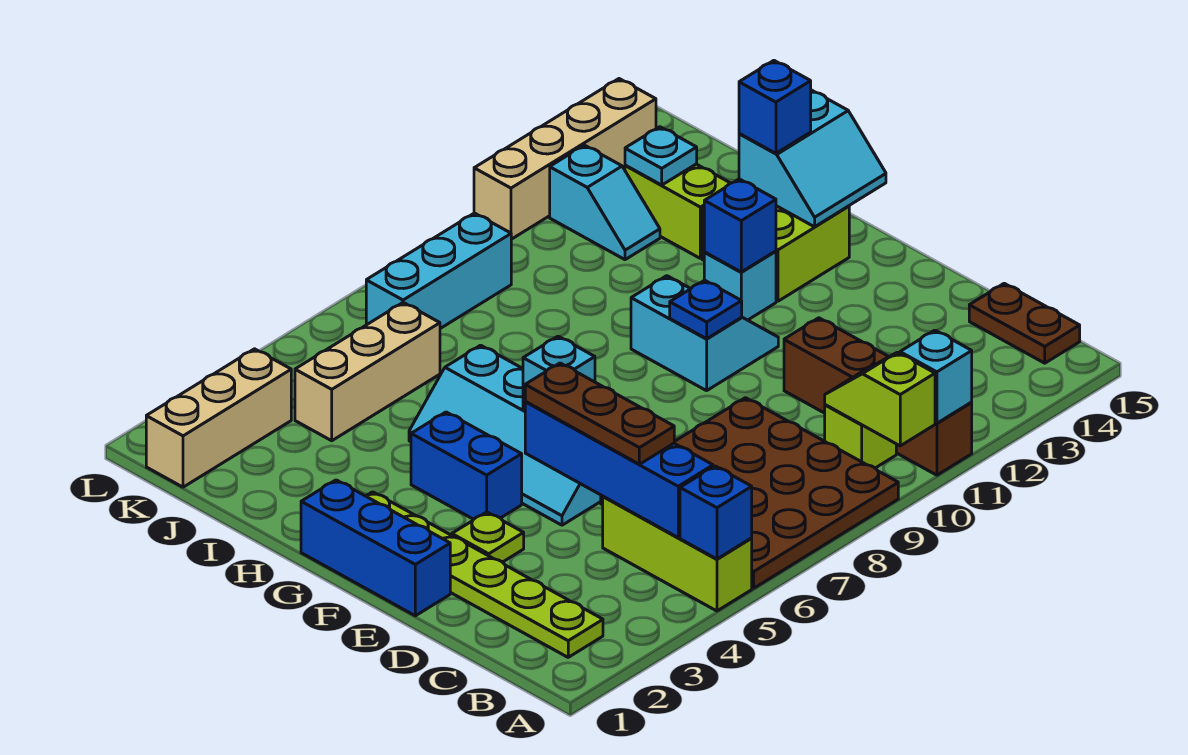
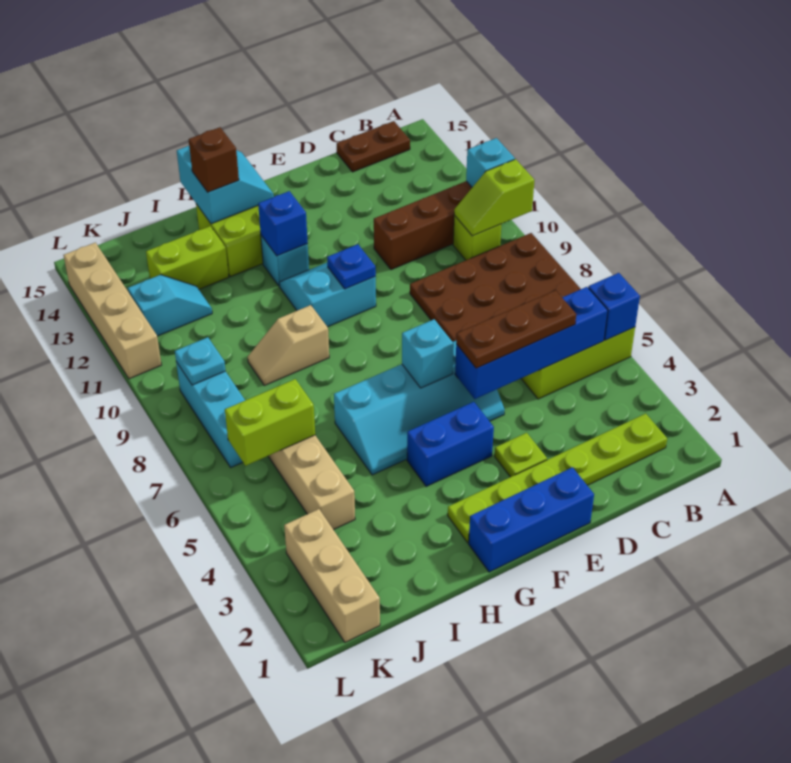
none -> tan 1x2 slope [248,305,329,386]
blue 1x1 brick [739,61,811,153] -> brown 1x1 brick [189,127,239,192]
none -> lime 1x2 brick [225,379,315,466]
cyan 1x1 plate [625,127,697,185] -> cyan 1x1 plate moved to [175,337,226,385]

